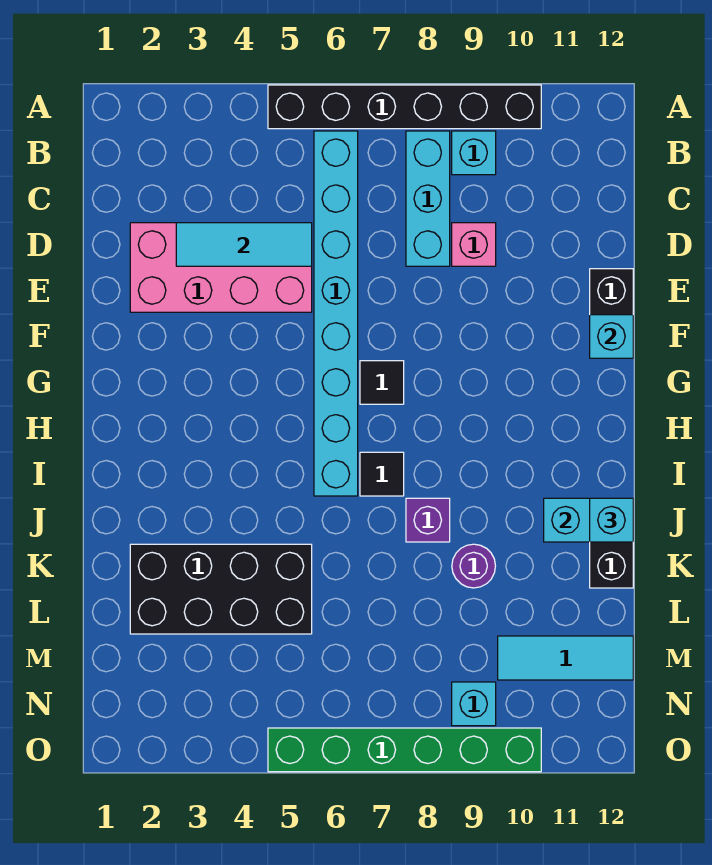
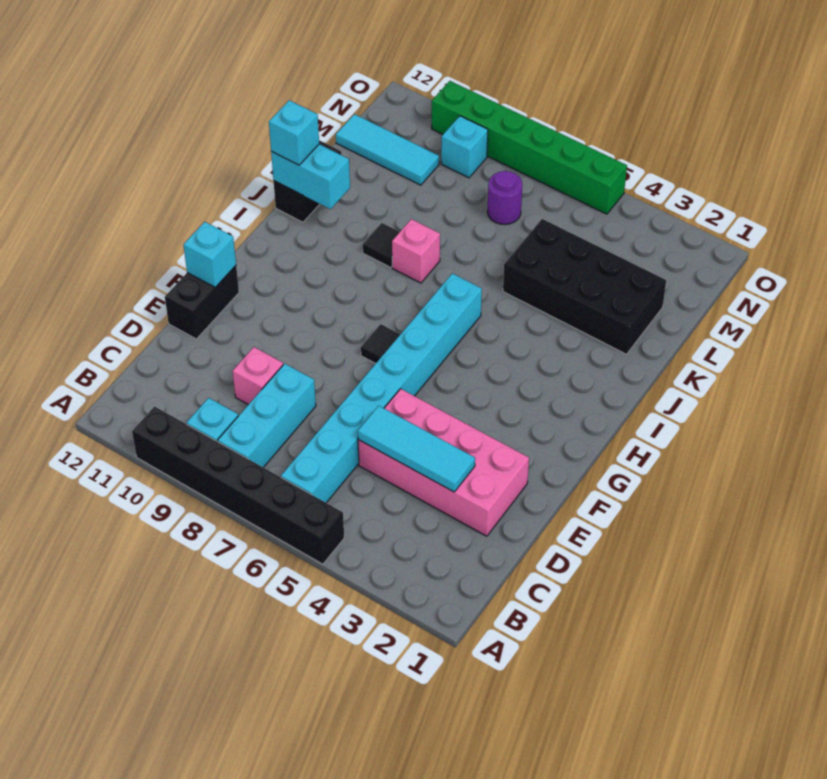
black 1x1 tile [360,452,404,496] -> black 1x1 tile moved to [363,223,399,268]
purple 1x1 brick [406,498,450,542] -> pink 1x1 brick [392,219,440,283]
purple 1x1 round brick [452,544,495,588] -> purple 1x1 round brick moved to [487,171,522,225]

